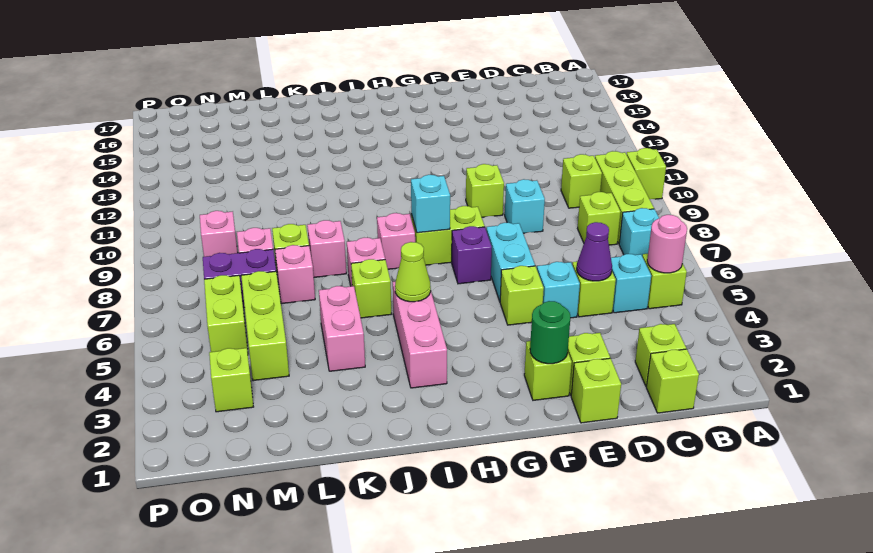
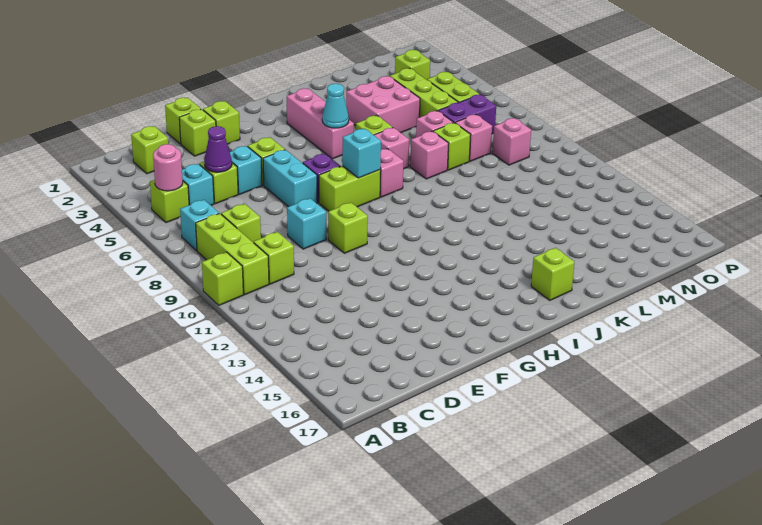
lime 1x1 brick [646,349,699,413] -> lime 1x1 brick moved to [531,248,574,300]
green 1x1 round brick [530,301,570,364] -> none
lime 1x1 cone [395,242,431,302] -> cyan 1x1 cone [322,84,349,128]
pink 1x2 brick [319,286,365,371] -> pink 2x2 brick [346,76,420,133]

